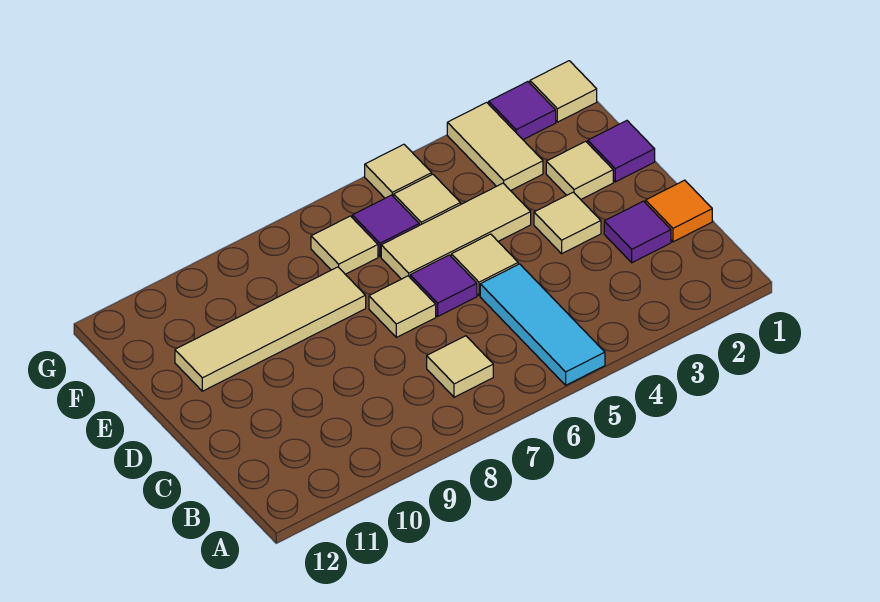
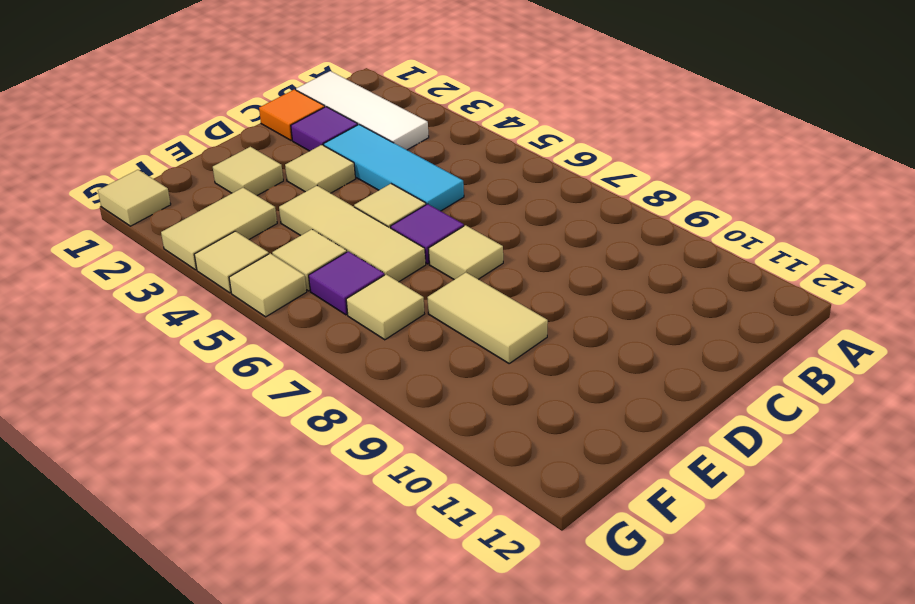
cyan 1x3 tile [480,264,605,385] -> cyan 1x3 tile turned to [324,125,464,211]
none -> white 1x3 tile [296,71,429,150]
tan 1x1 tile [427,336,493,397] -> tan 1x1 tile moved to [194,231,269,293]
purple 1x1 tile [588,121,655,182] -> none
tan 1x4 tile [175,267,366,391] -> tan 1x2 tile [427,273,548,363]
purple 1x1 tile [489,82,556,140] -> none

